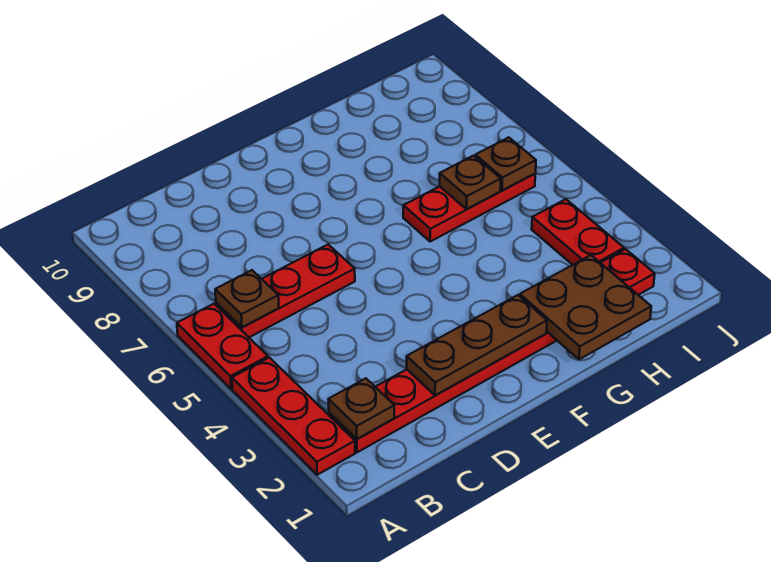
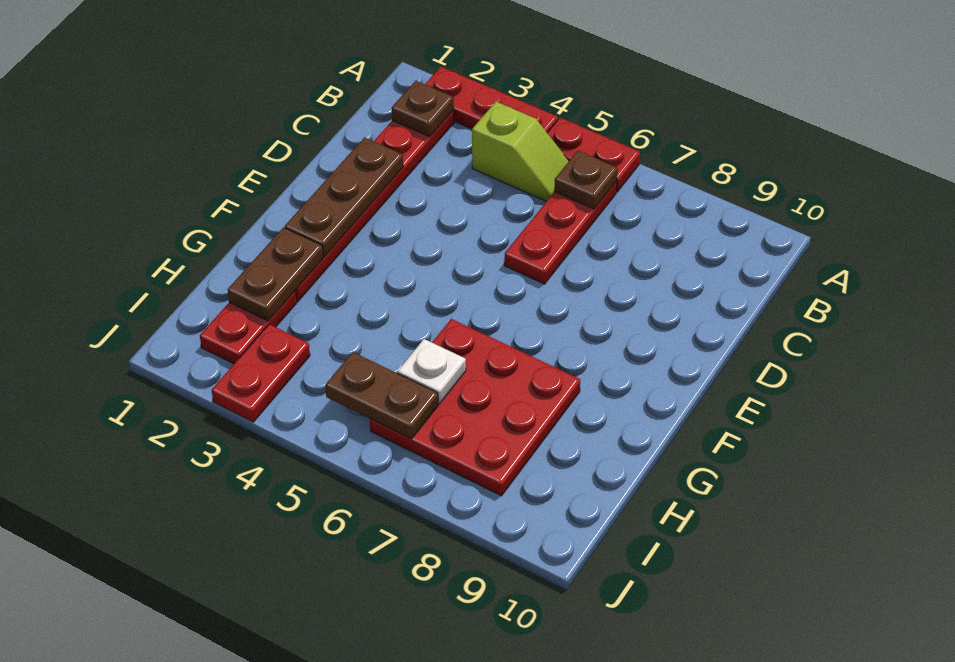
none -> lime 1x2 slope [472,102,569,202]
brown 2x2 plate [520,255,651,359] -> brown 1x2 plate [228,228,323,321]
red 1x3 plate [403,174,535,242] -> red 3x3 plate [370,319,580,496]
brown 1x1 plate [440,156,501,209] -> white 1x1 plate [397,339,466,404]
red 1x2 plate [532,199,624,265] -> red 1x2 plate turned to [212,324,310,422]
brown 1x1 plate [475,137,536,190] -> brown 1x2 plate [325,352,438,439]

